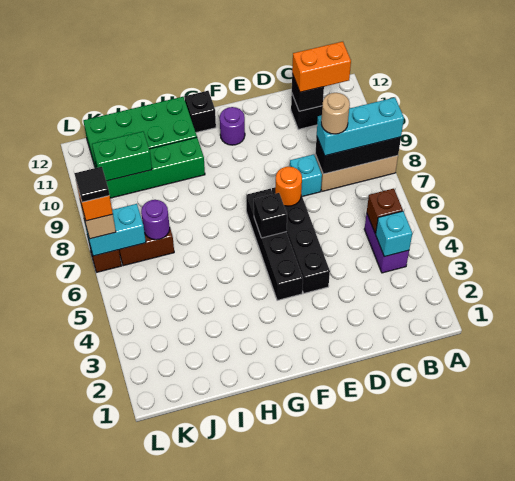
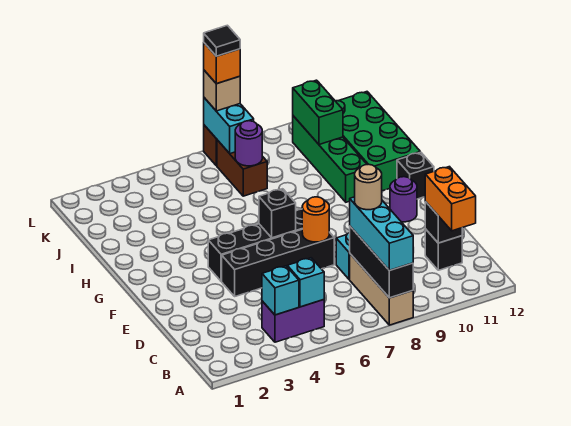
brown 1x1 brick [367,189,403,233] -> cyan 1x1 brick [287,258,324,307]

